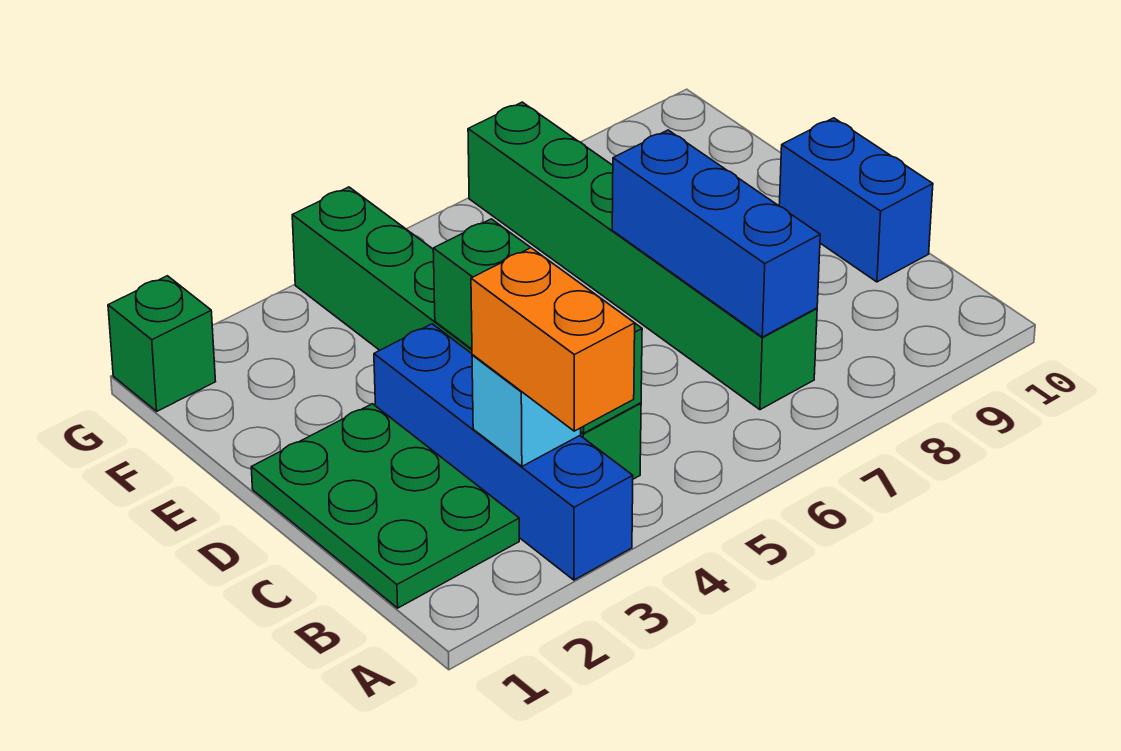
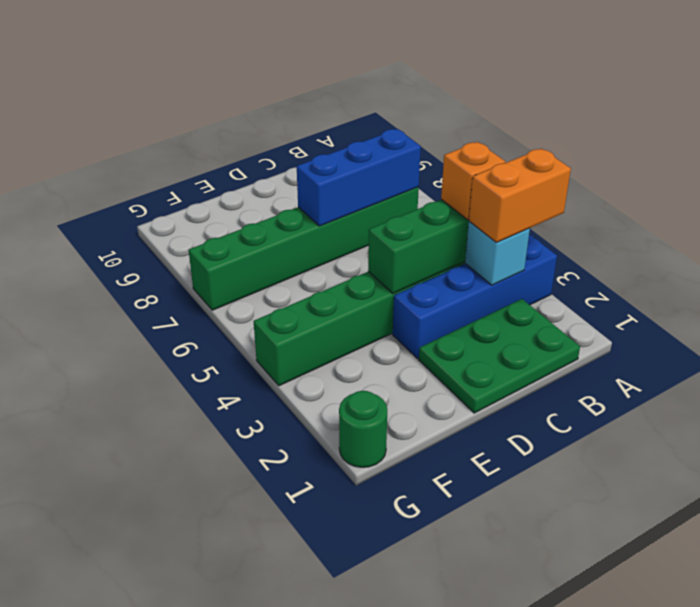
none -> orange 1x1 brick [441,142,505,220]
blue 1x2 brick [779,118,933,282] -> none
green 1x1 brick [108,276,216,411] -> green 1x1 round brick [339,391,387,467]

